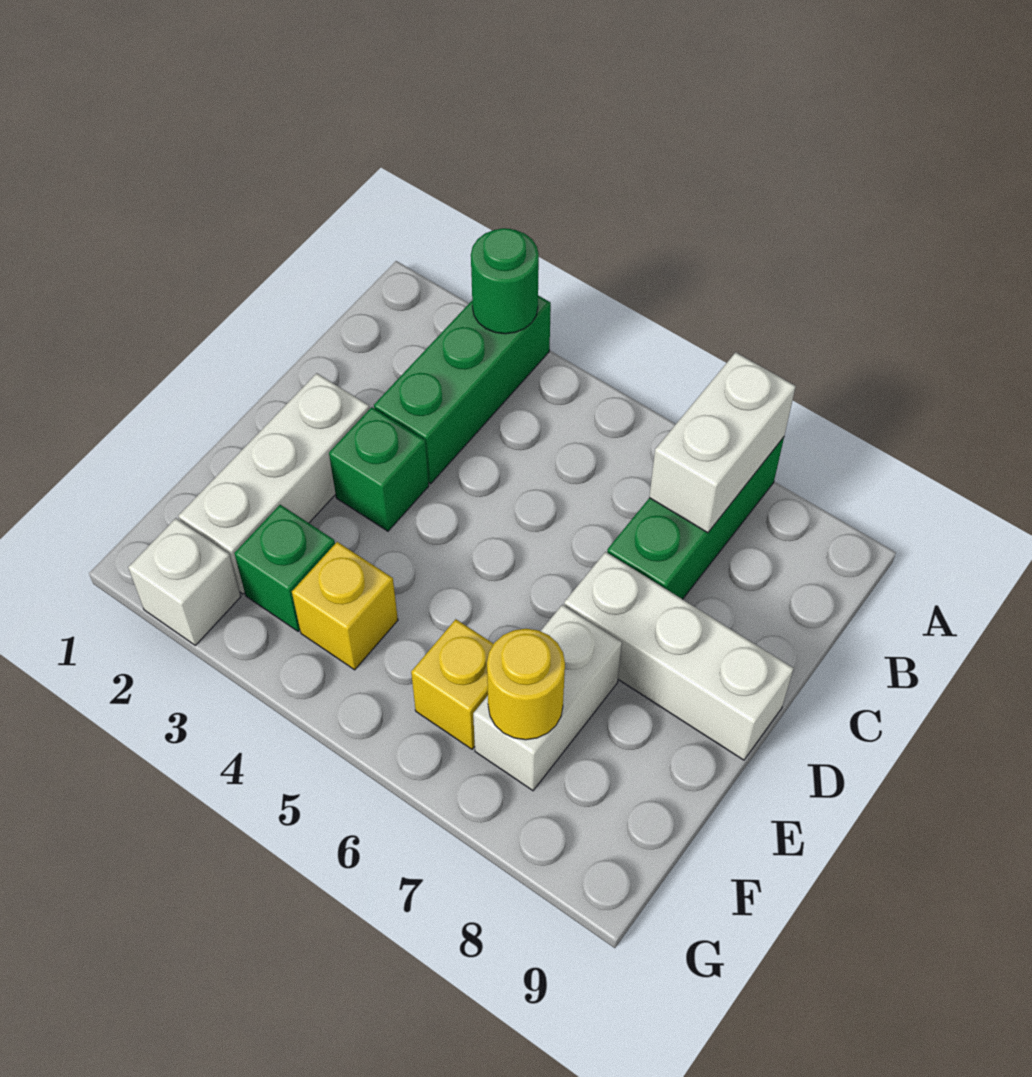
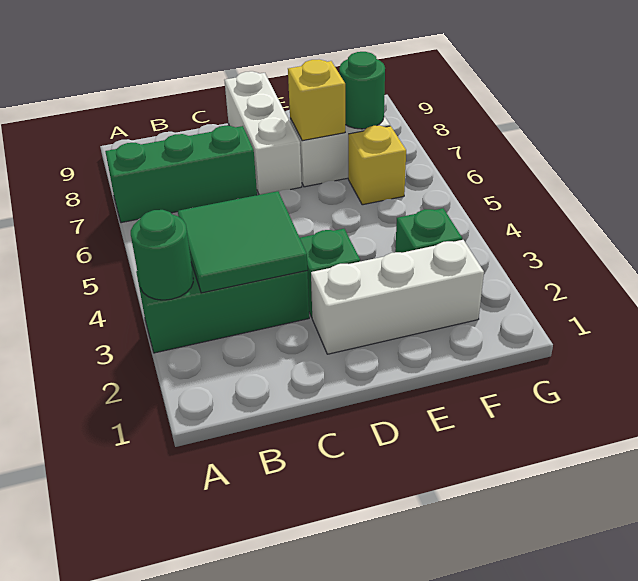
white 1x2 brick [649,352,796,533] -> none
none -> green 2x2 tile [178,191,307,293]
yellow 1x1 brick [292,542,398,670] -> yellow 1x1 brick moved to [288,60,345,141]
yellow 1x1 round brick [487,629,565,740] -> green 1x1 round brick [339,52,385,129]
white 1x1 brick [128,518,241,645] -> none

